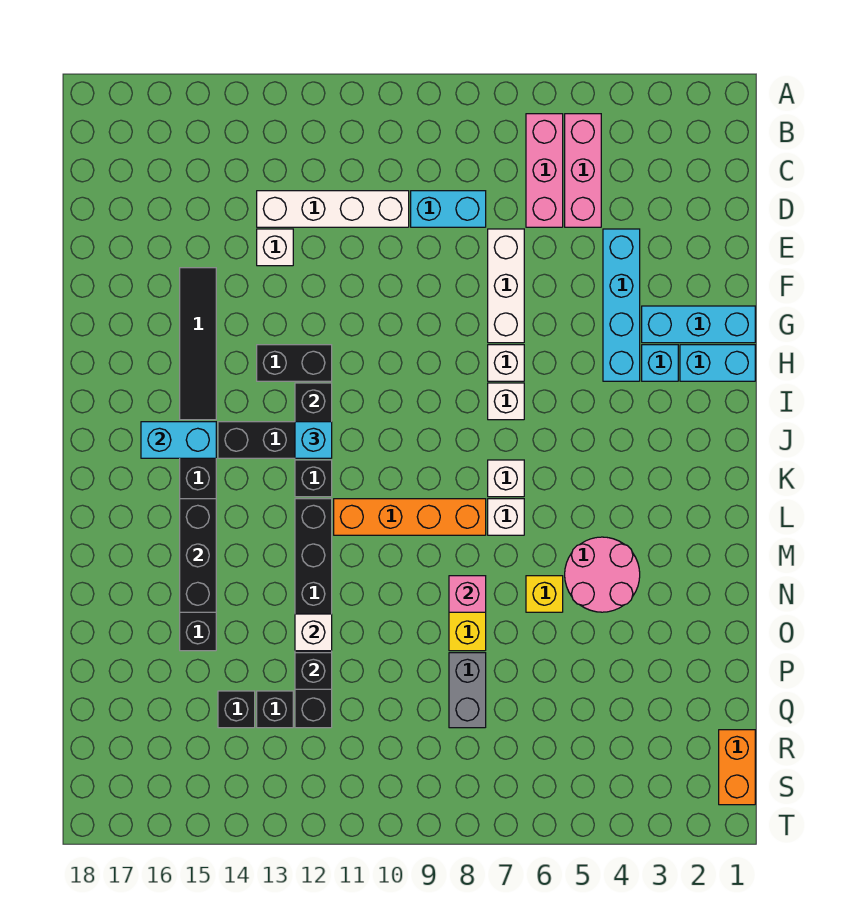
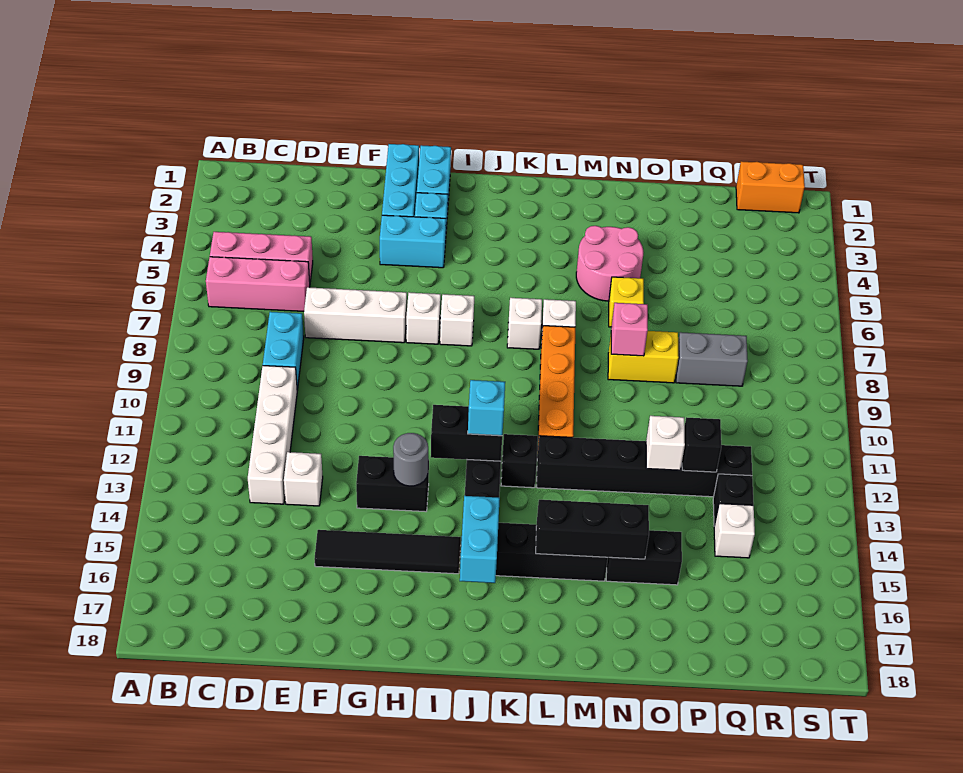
cyan 1x4 brick [603,229,640,381] -> cyan 1x2 brick [380,215,446,268]
black 1x2 brick [257,345,332,381] -> black 1x2 brick turned to [356,456,429,512]
none -> grey 1x1 round brick [393,433,428,486]
black 1x1 brick [218,691,255,728] -> white 1x1 brick [714,504,755,558]

